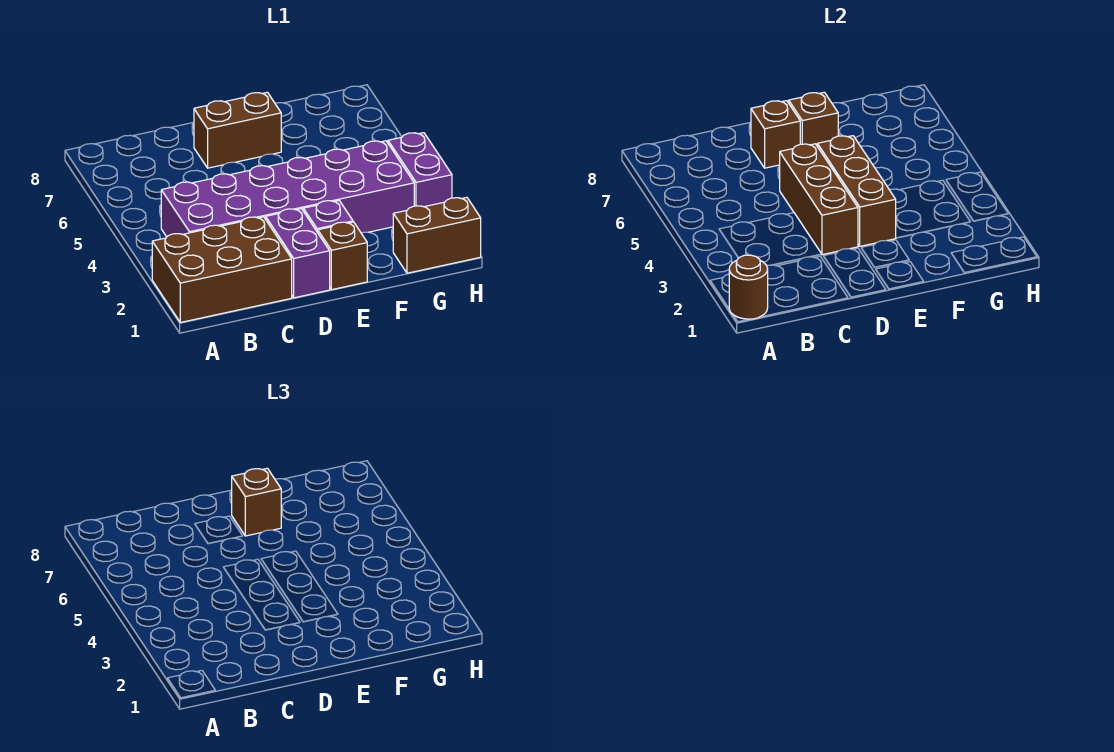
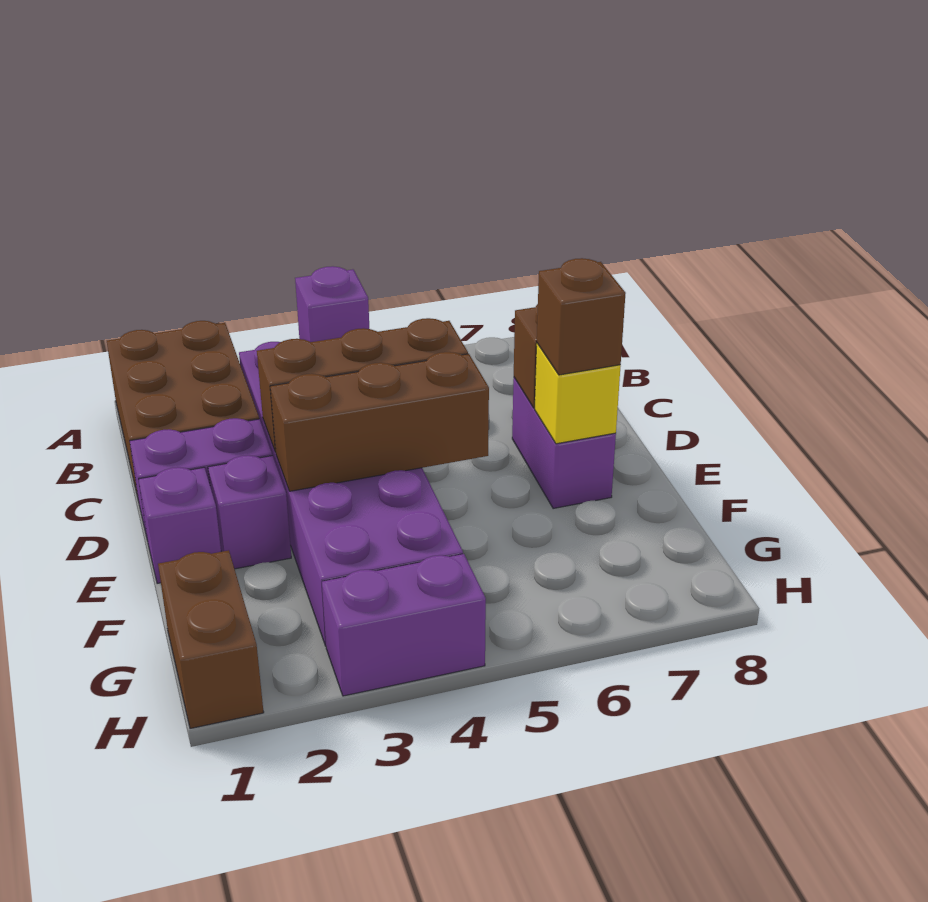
brown 1x1 round brick [729,255,768,319] -> none
none -> purple 1x1 brick [295,266,369,342]
brown 1x2 brick [194,92,281,168] -> purple 1x2 brick [512,378,616,509]
brown 1x1 brick [318,222,367,290] -> purple 1x1 brick [138,467,221,584]
brown 1x1 brick [789,92,838,145] -> yellow 1x1 brick [535,343,621,444]

